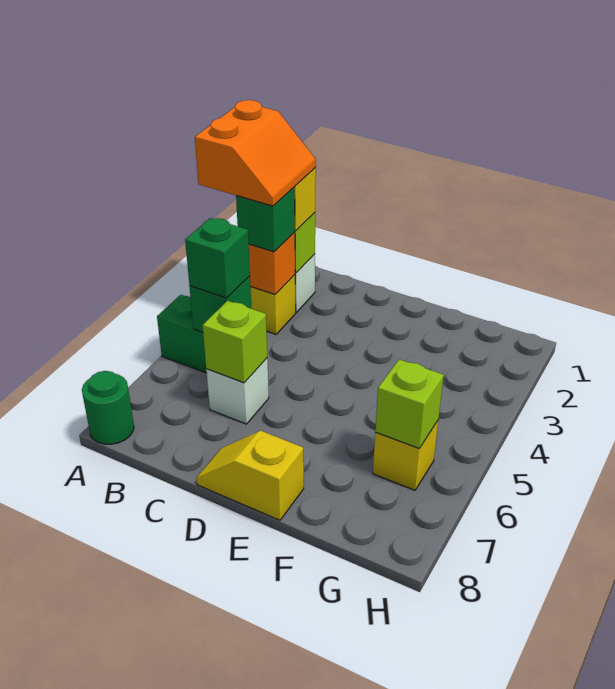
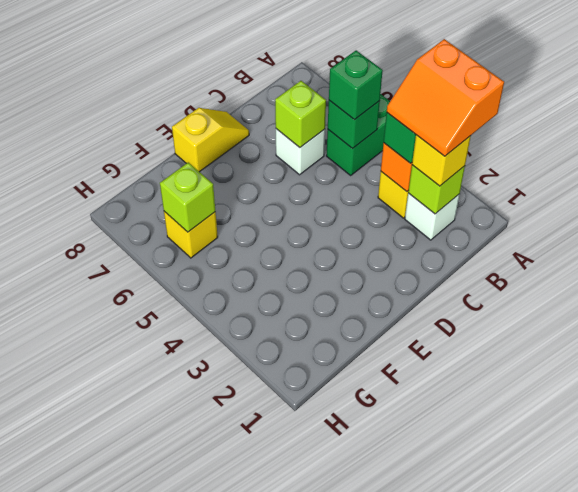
green 1x1 round brick [82,371,134,444] -> none

